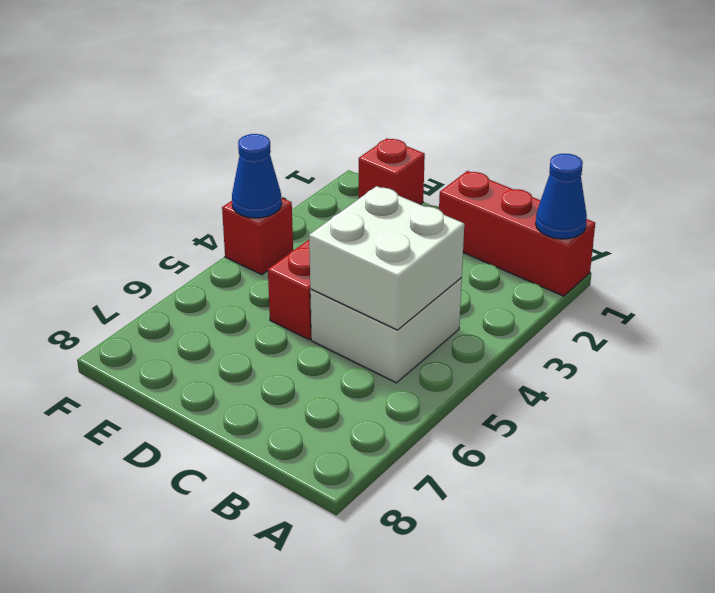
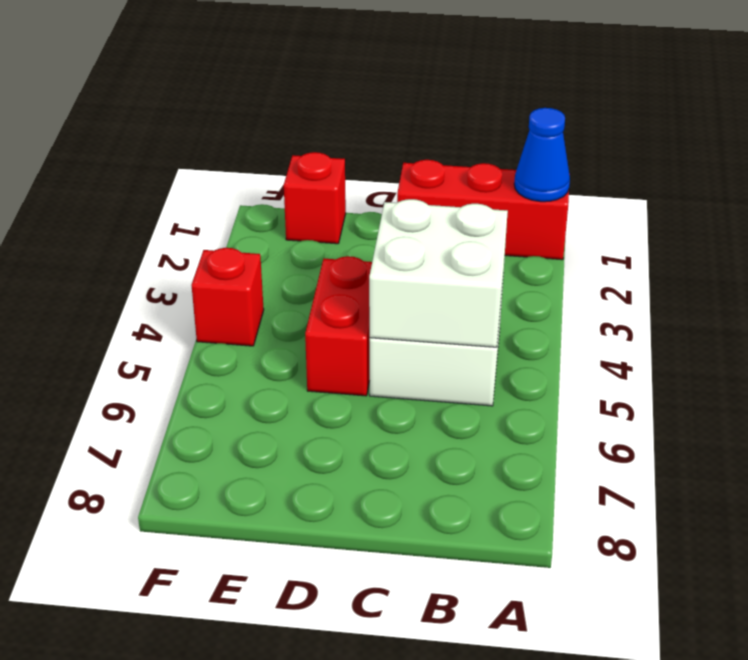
blue 1x1 cone [232,134,282,218] -> none

